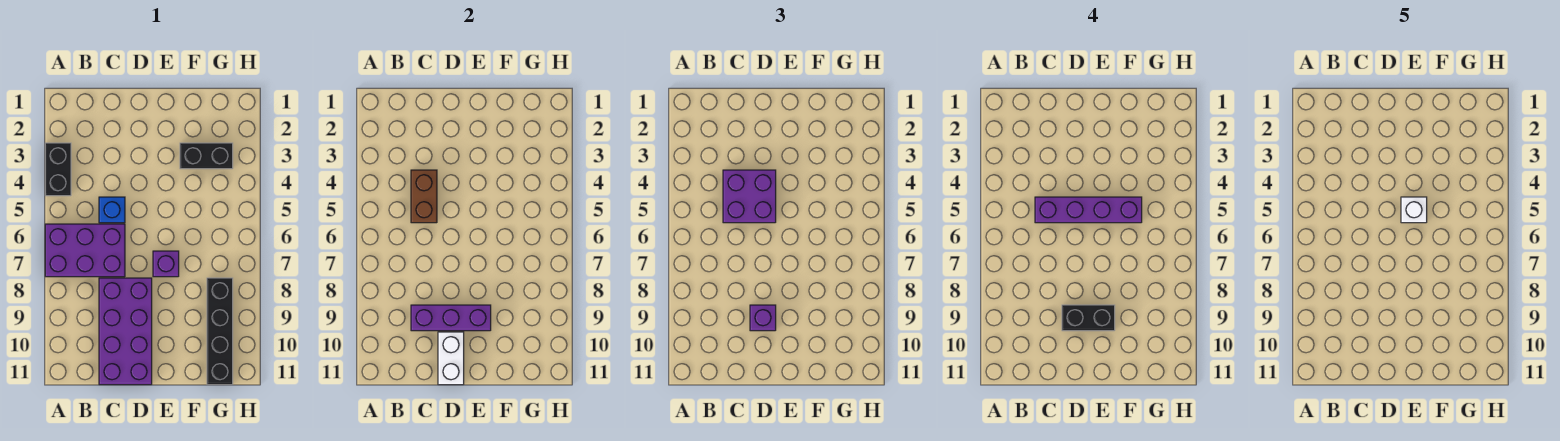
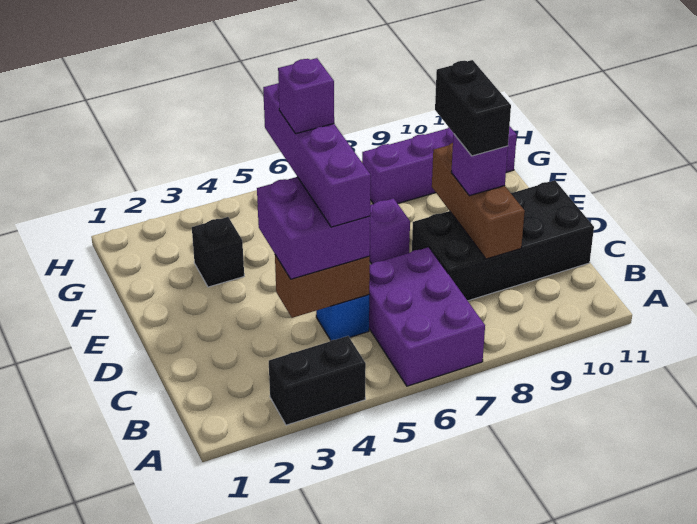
purple 2x4 brick [99,278,152,385] -> black 2x4 brick [412,180,594,301]
purple 1x3 brick [411,305,491,331] -> brown 1x3 brick [432,143,525,259]
white 1x2 brick [438,332,464,385] -> none
white 1x1 brick [1401,197,1427,223] -> purple 1x1 brick [278,58,334,134]
black 1x2 brick [180,143,233,169] -> black 1x1 brick [192,217,244,287]
black 1x4 brick [207,278,233,385] -> purple 1x4 brick [362,126,517,204]

